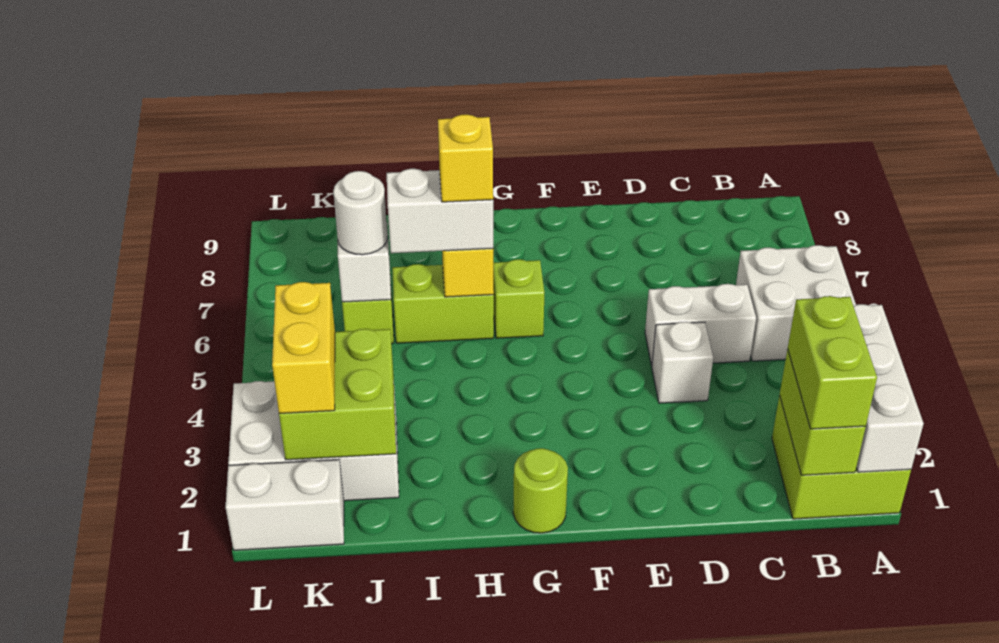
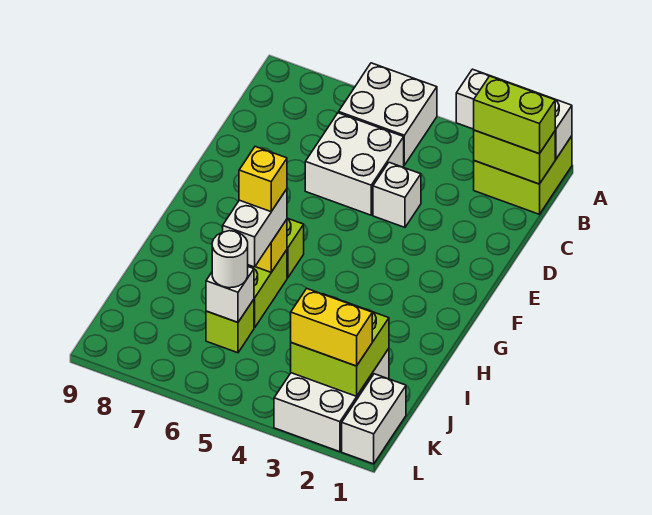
white 1x2 brick [645,284,756,366] -> white 2x2 brick [305,113,404,215]
lime 1x1 round brick [513,448,568,533] -> none

